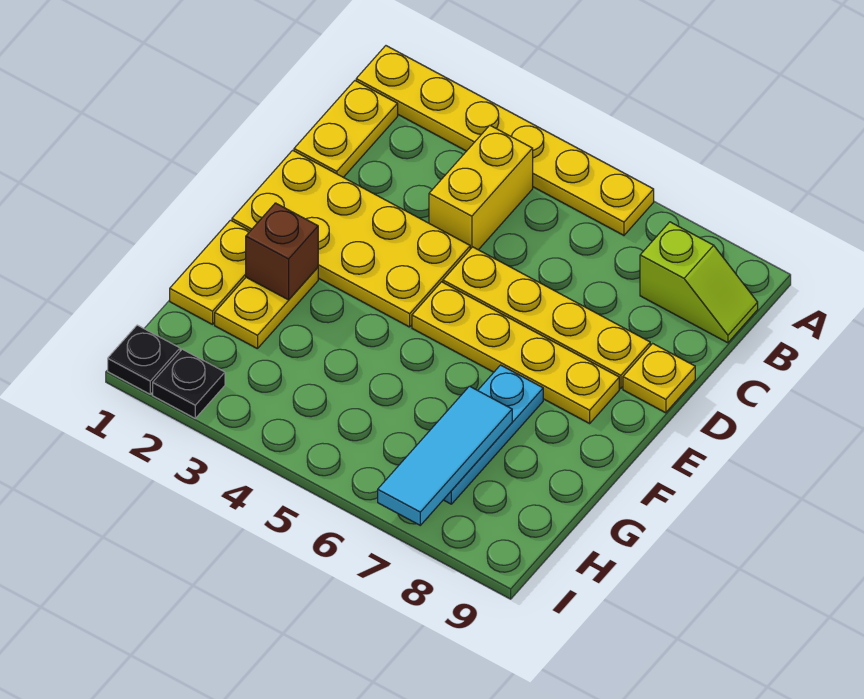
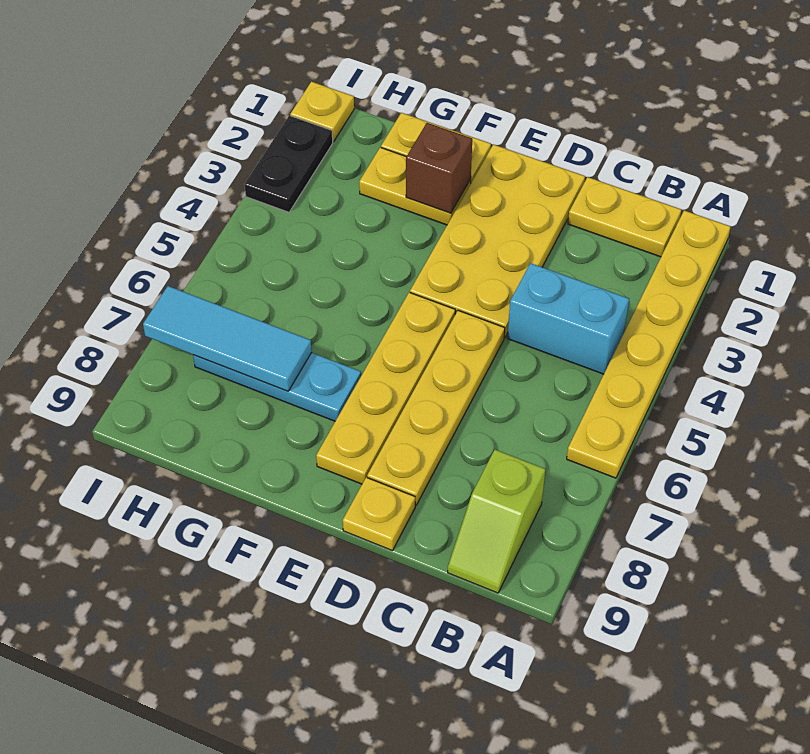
yellow 1x2 brick [429,125,533,250] -> cyan 1x2 brick [507,263,629,374]
black 1x1 plate [108,325,180,394] -> yellow 1x1 plate [290,82,354,141]
black 1x1 plate [153,349,225,418] -> black 1x2 plate [245,115,333,212]

